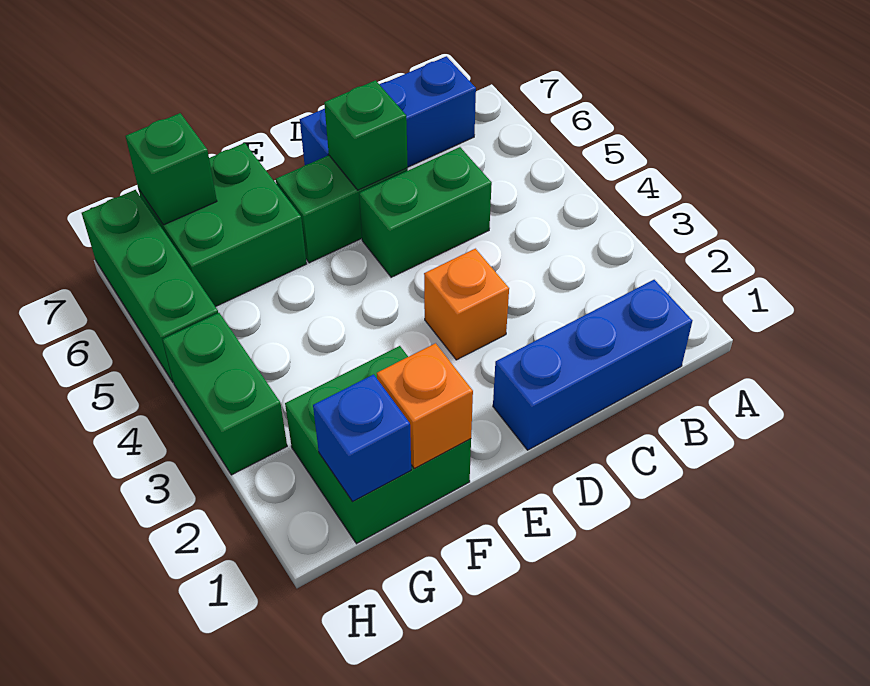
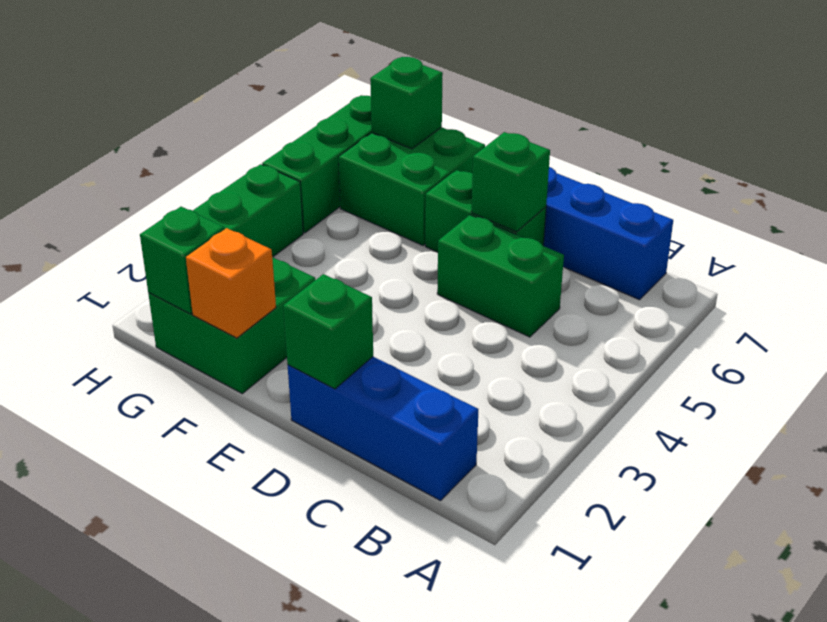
none -> green 1x1 brick [283,274,373,389]
orange 1x1 brick [424,249,509,360] -> none
blue 1x1 brick [313,374,411,502] -> green 1x1 brick [140,207,225,314]

